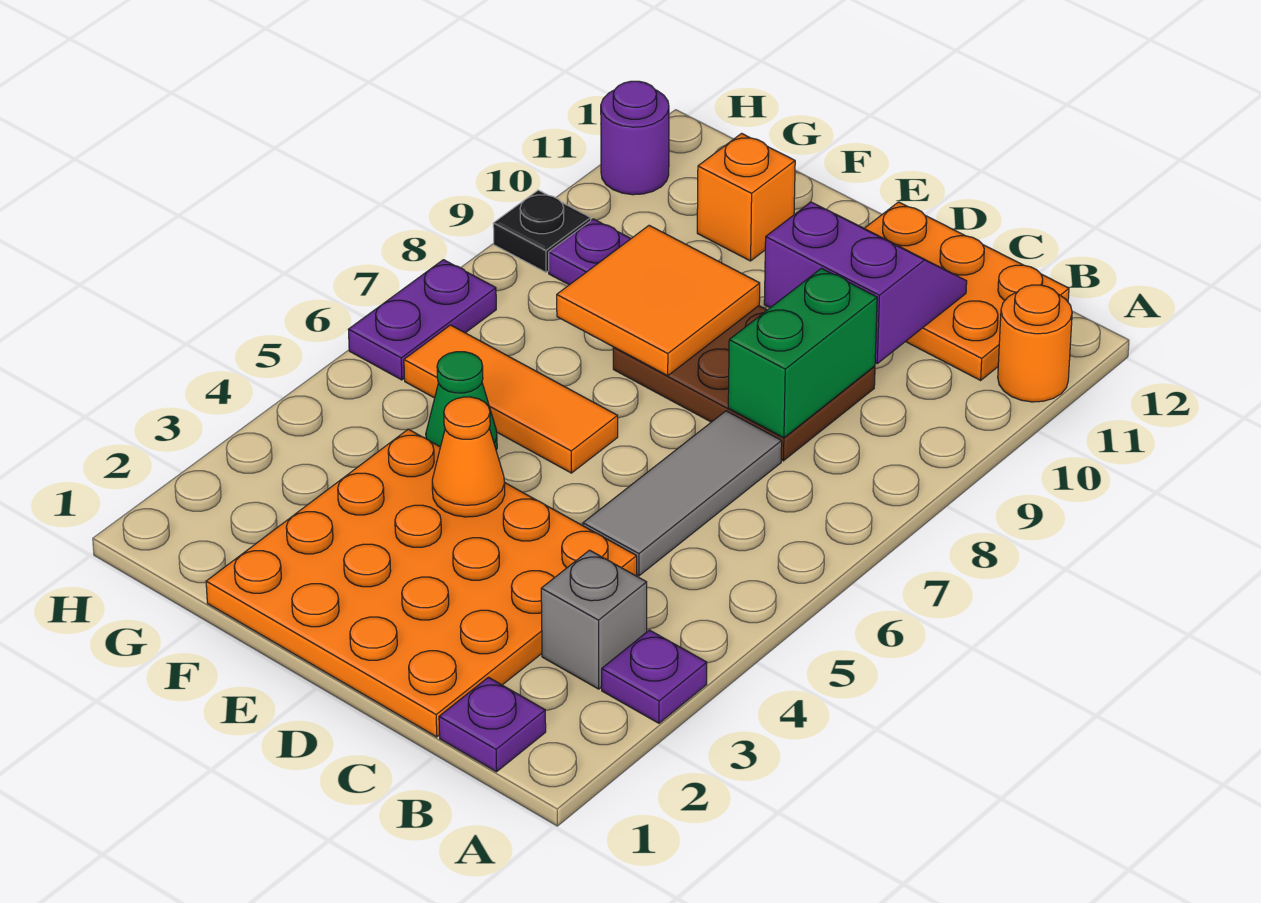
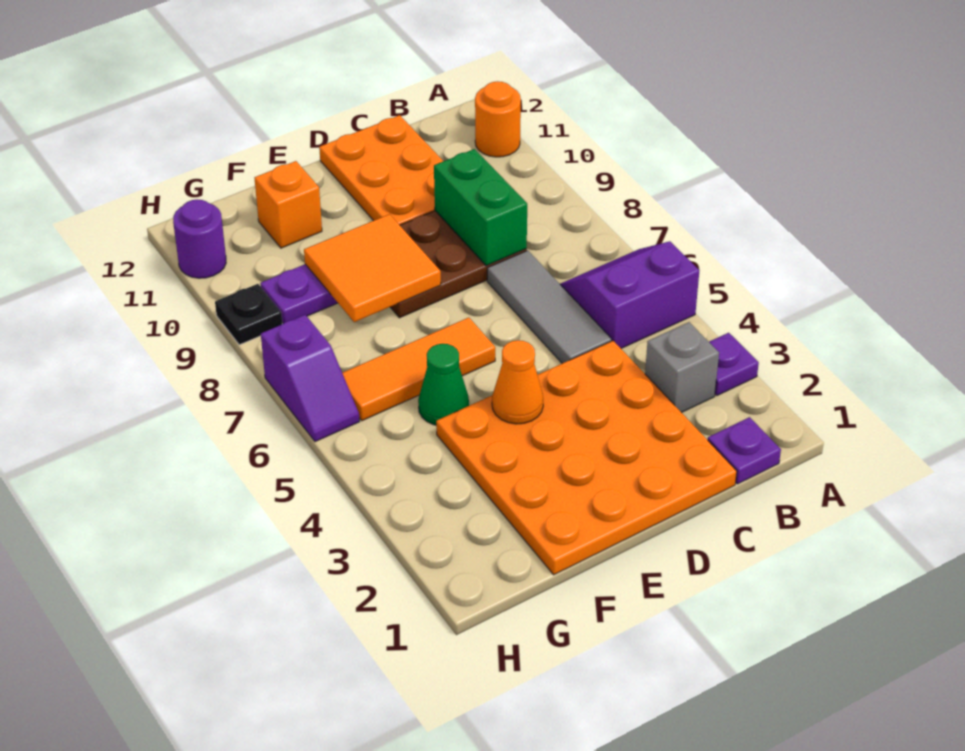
orange 2x3 plate [864,202,1069,380] -> orange 2x3 plate turned to [319,115,443,225]
purple 2x2 slope [764,202,967,363] -> purple 2x2 slope moved to [560,241,699,348]
purple 1x2 plate [348,260,496,380] -> purple 1x2 slope [261,315,360,442]

